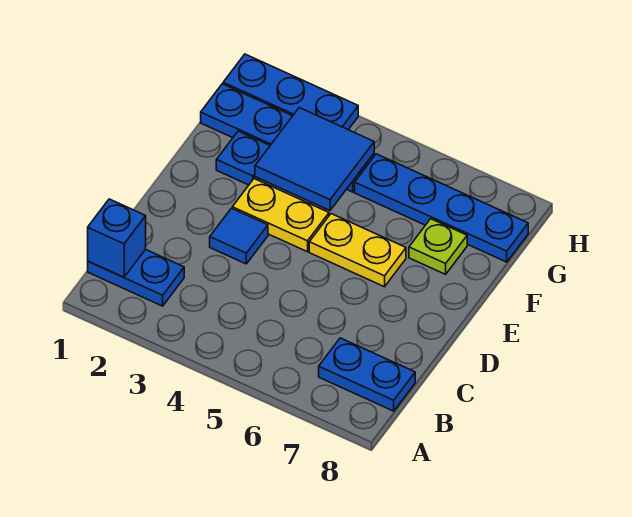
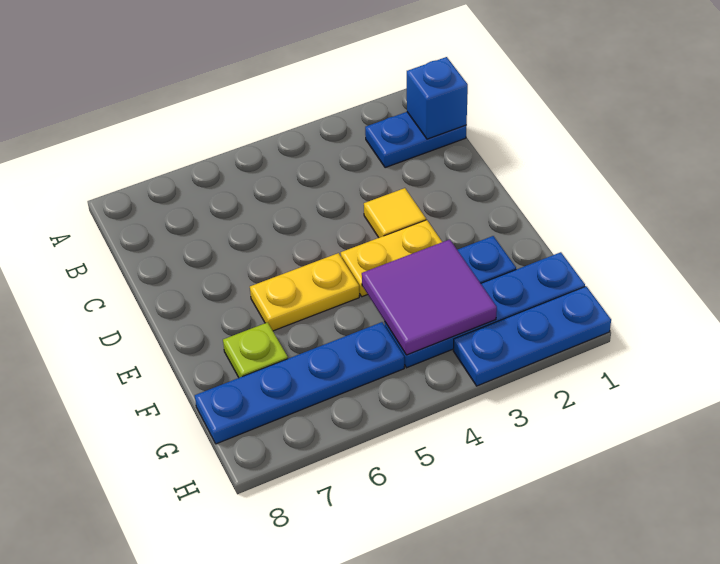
blue 1x2 plate [319,338,415,411] -> none
blue 1x1 tile [210,208,268,264] -> yellow 1x1 tile [364,188,426,238]
blue 2x2 tile [255,108,374,210] -> purple 2x2 tile [362,239,497,355]

